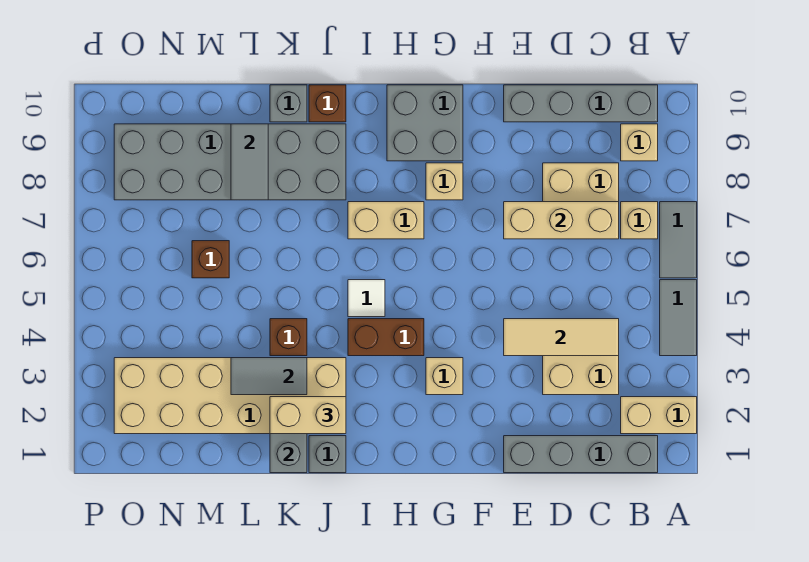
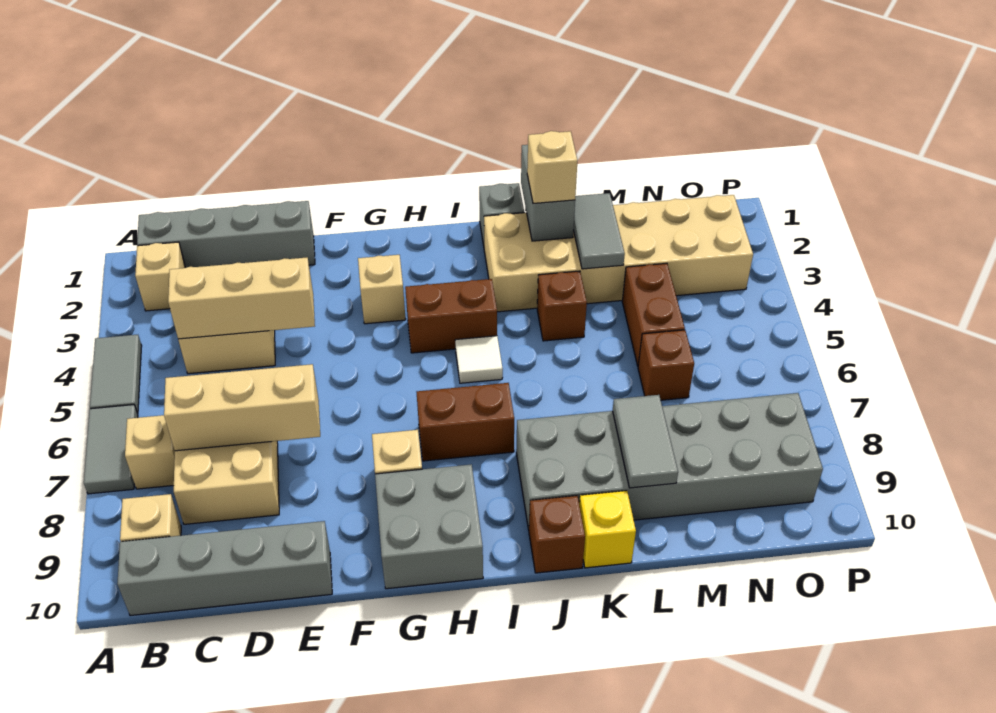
tan 1x2 brick [621,397,697,434] -> tan 1x1 brick [135,242,185,311]
tan 1x3 tile [504,319,619,356] -> tan 1x3 brick [168,258,315,339]
tan 1x2 brick [348,202,424,239] -> brown 1x2 brick [417,383,514,461]
tan 1x2 brick [270,397,346,434] -> tan 1x1 brick [527,131,577,203]
grey 1x2 tile [231,358,307,395] -> grey 1x2 tile turned to [574,193,625,269]
grey 1x1 brick [270,85,307,122] -> yellow 1x1 brick [579,491,636,568]
none -> brown 1x2 brick [622,263,685,366]

